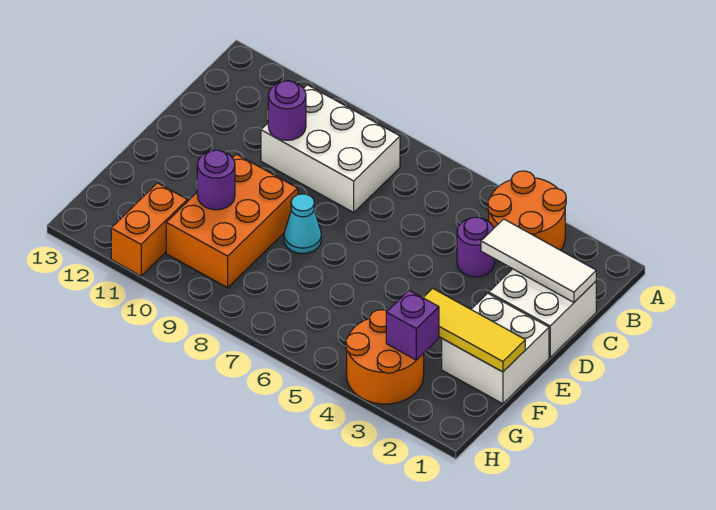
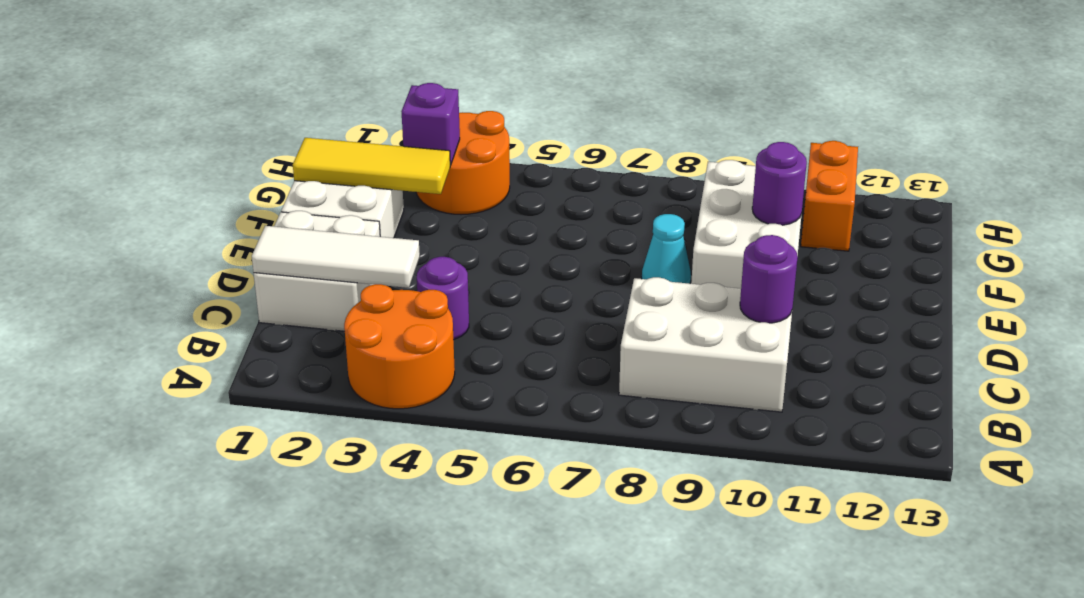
orange 2x3 brick [166,154,298,288] -> white 2x3 brick [691,160,802,289]

